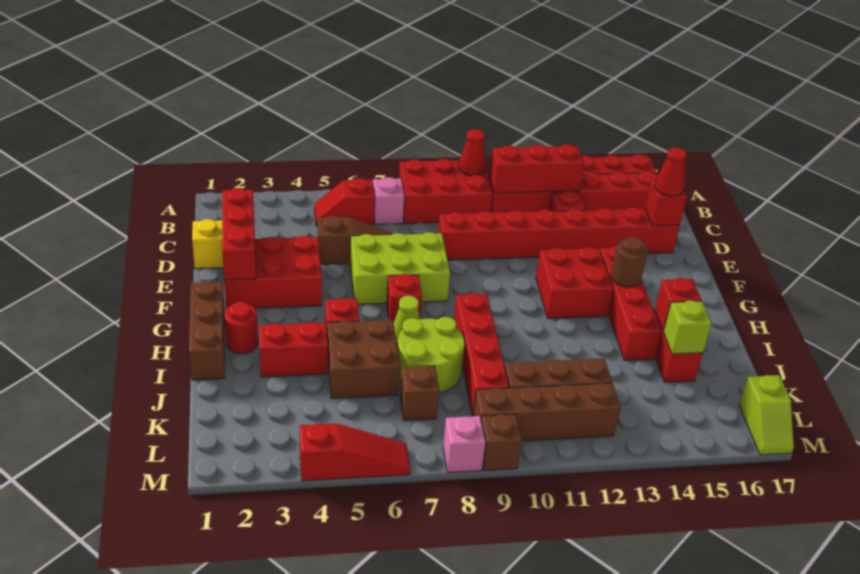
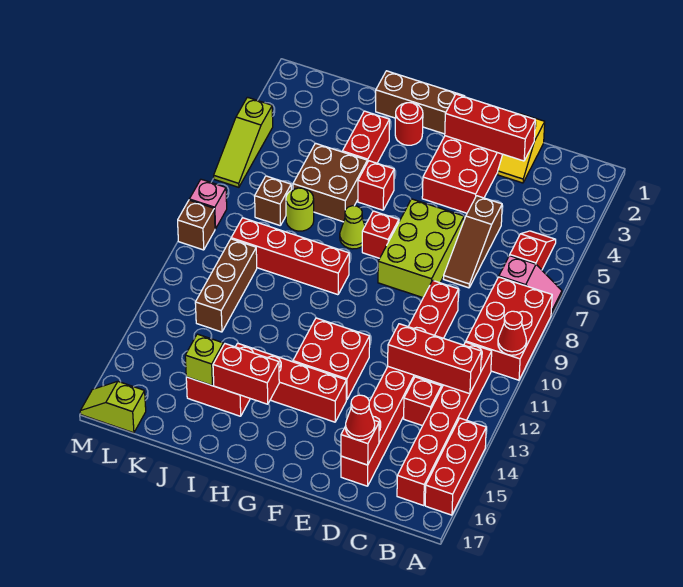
red 1x3 brick [490,144,584,193] -> red 1x3 brick turned to [388,324,481,394]
brown 1x1 round brick [611,237,648,287] -> none
lime 2x2 round brick [397,317,465,393] -> lime 1x1 round brick [286,188,314,231]
red 1x1 brick [655,278,702,331] -> red 1x2 brick [213,344,279,404]
brown 1x4 brick [473,383,620,441] -> none
red 1x3 slope [300,423,410,481] -> lime 1x3 slope [214,97,273,187]

